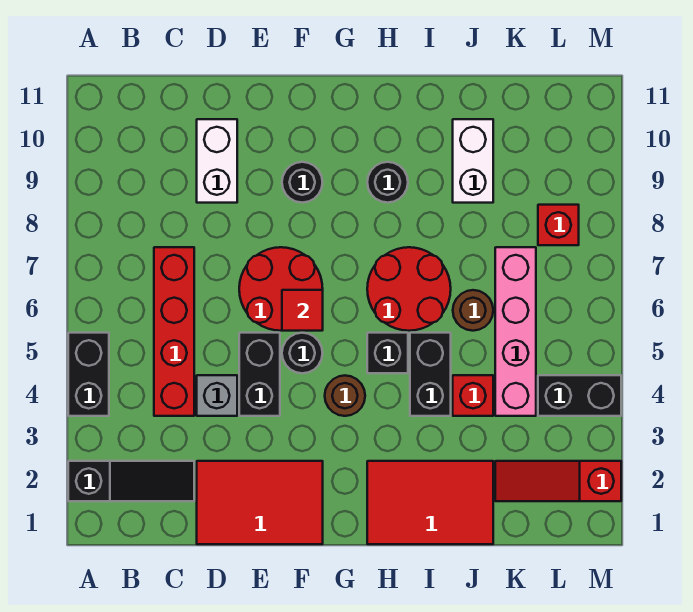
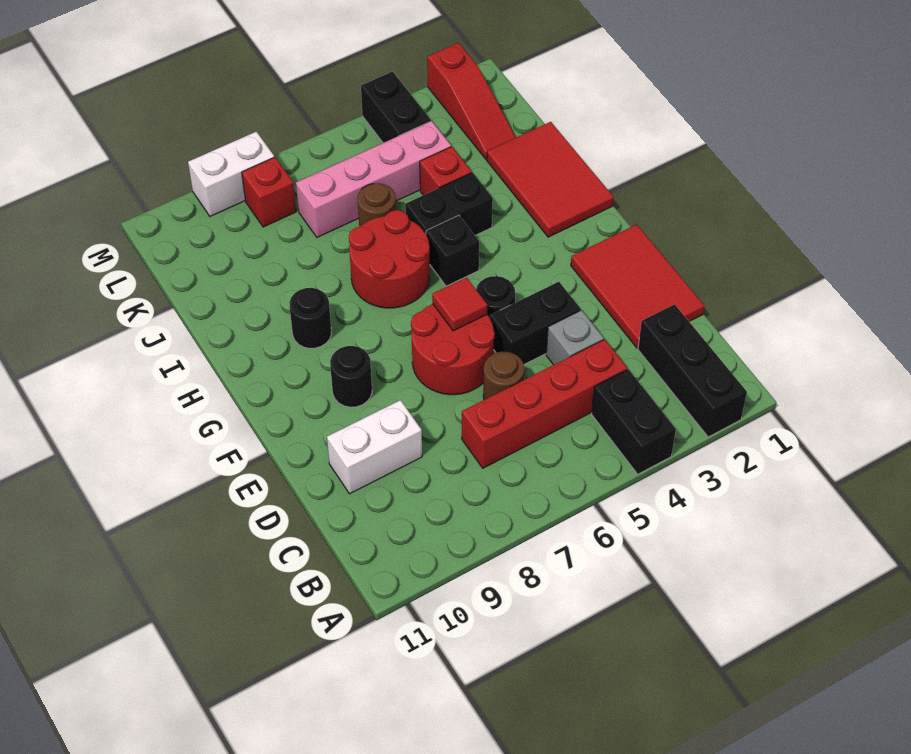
black 1x3 slope [68,461,194,501] -> black 1x3 brick [638,304,747,437]
black 1x2 brick [68,333,109,416] -> black 1x2 brick turned to [592,369,676,474]
brown 1x1 round brick [325,376,365,416] -> brown 1x1 round brick moved to [483,352,524,400]
white 1x2 brick [453,119,493,203] -> white 1x2 brick moved to [188,132,274,216]

